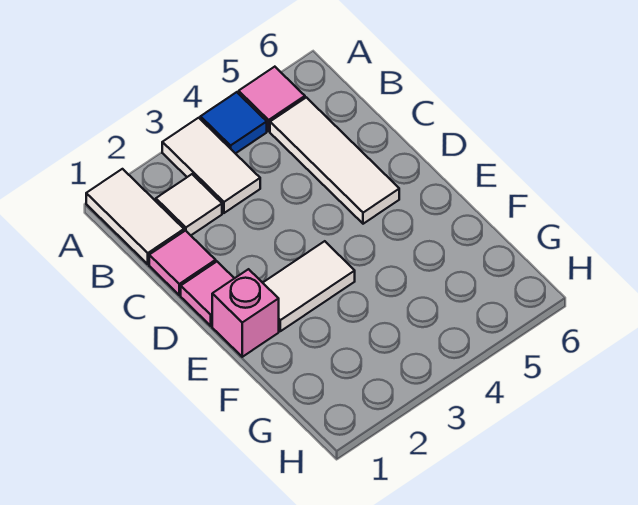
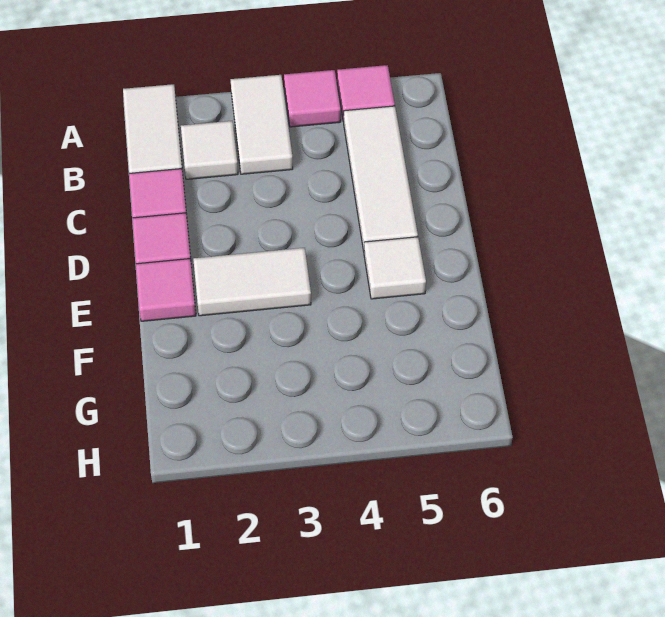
blue 1x1 tile [200,92,267,154] -> pink 1x1 tile [284,70,341,127]
pink 1x1 brick [212,269,279,357] -> pink 1x1 tile [136,259,196,321]
none -> white 1x1 tile [364,237,426,299]

